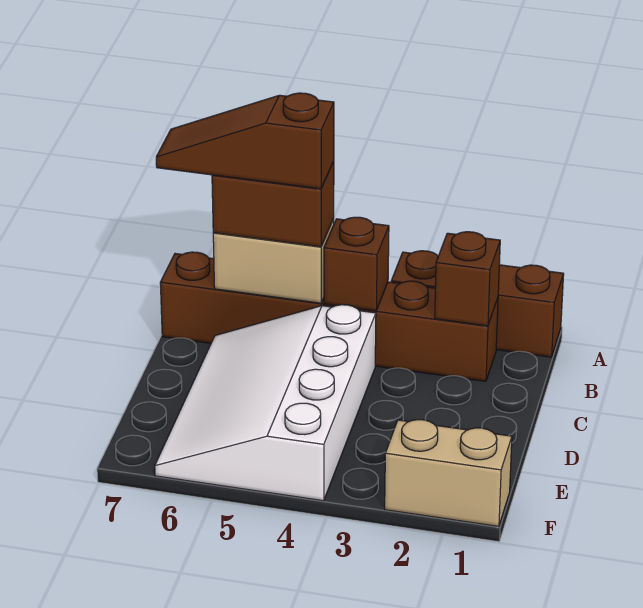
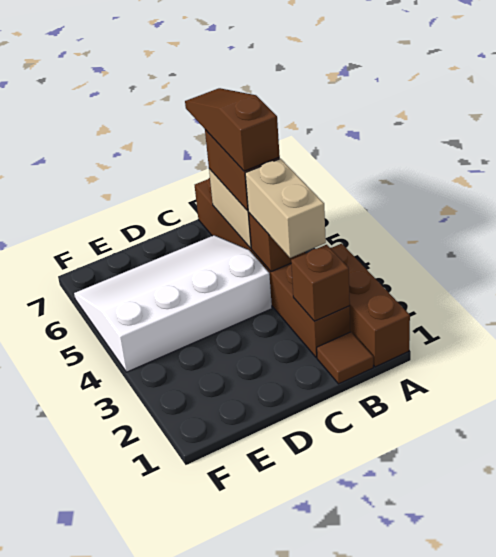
none -> brown 1x1 tile [317,332,373,384]
tan 1x2 brick [385,420,512,527] -> tan 1x2 brick moved to [245,159,326,258]

